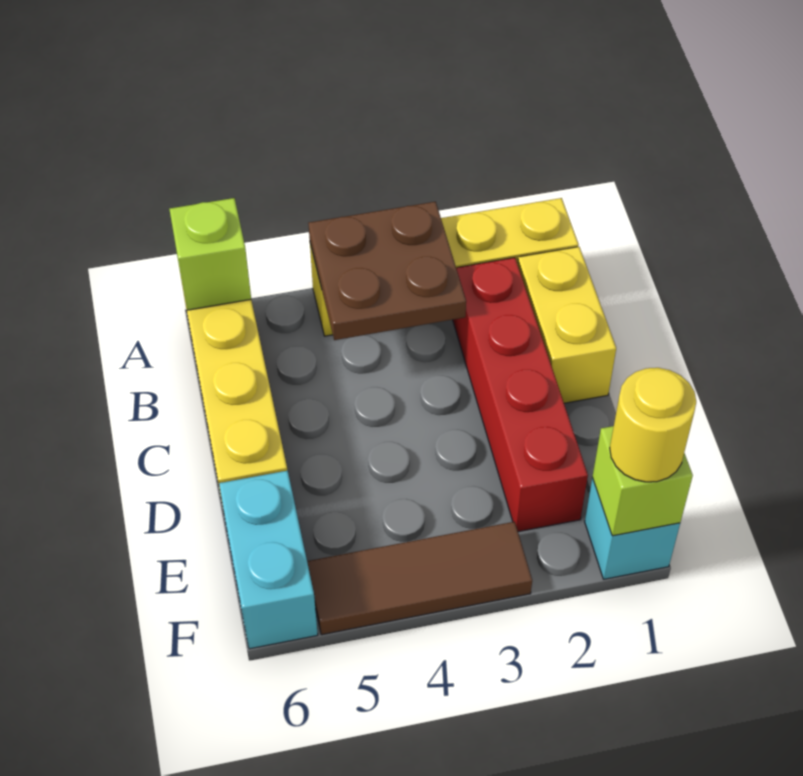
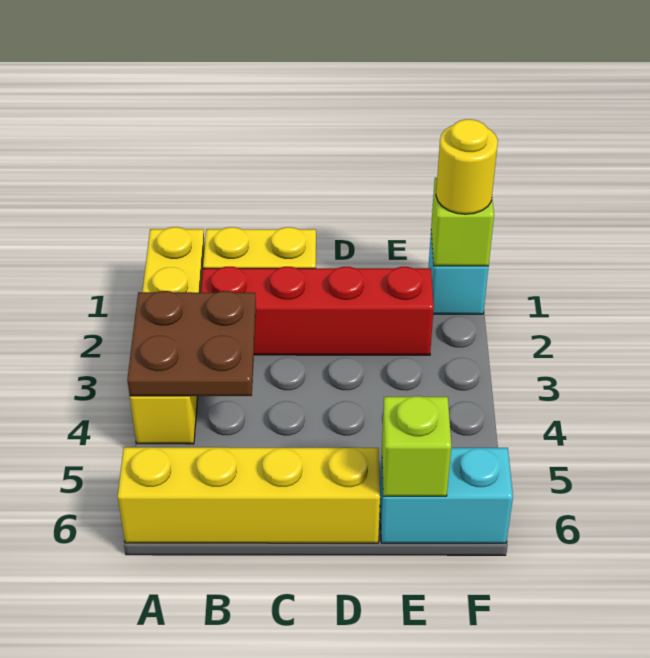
lime 1x1 brick [169,198,251,310] -> lime 1x1 brick moved to [382,396,451,496]
brown 1x3 tile [307,522,532,635] -> none

